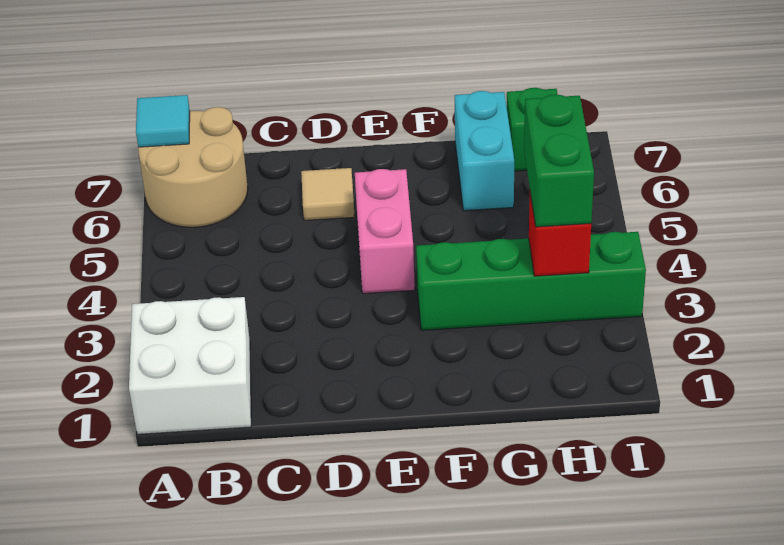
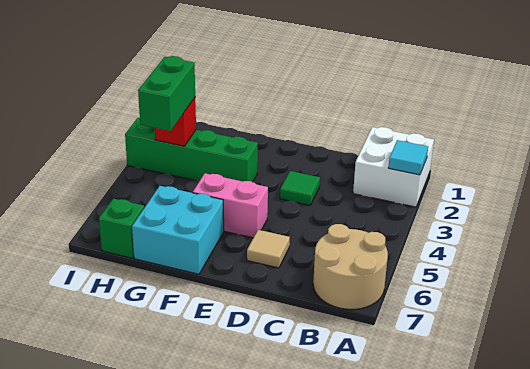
cyan 1x1 tile [136,95,190,147] -> cyan 1x1 tile moved to [388,140,428,175]
none -> green 1x1 tile [280,171,320,205]
pink 1x2 brick [355,169,415,294] -> pink 1x2 brick turned to [193,173,268,238]
cyan 1x2 brick [455,91,514,211] -> cyan 2x2 brick [132,186,224,274]

